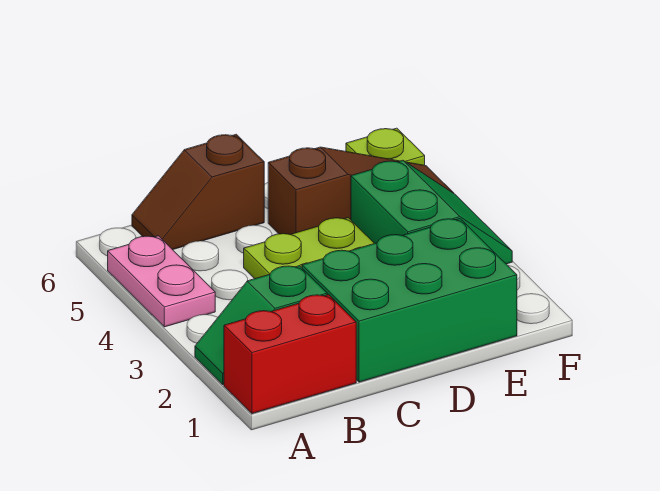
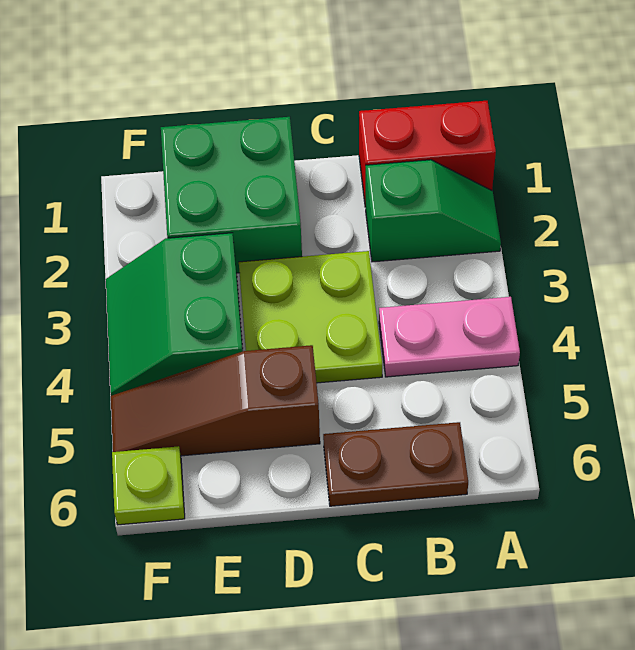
pink 1x2 plate [108,236,215,327] -> pink 1x2 plate turned to [379,297,520,377]
brown 1x2 slope [132,134,264,250] -> brown 1x2 plate [323,422,468,506]
green 2x3 brick [302,219,517,382] -> green 2x2 brick [161,117,302,273]

